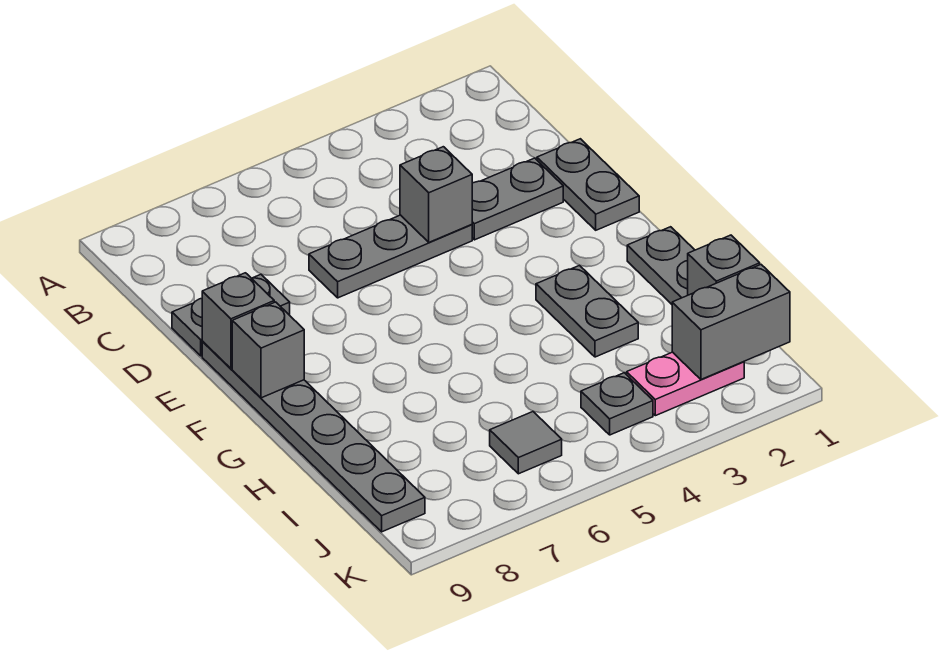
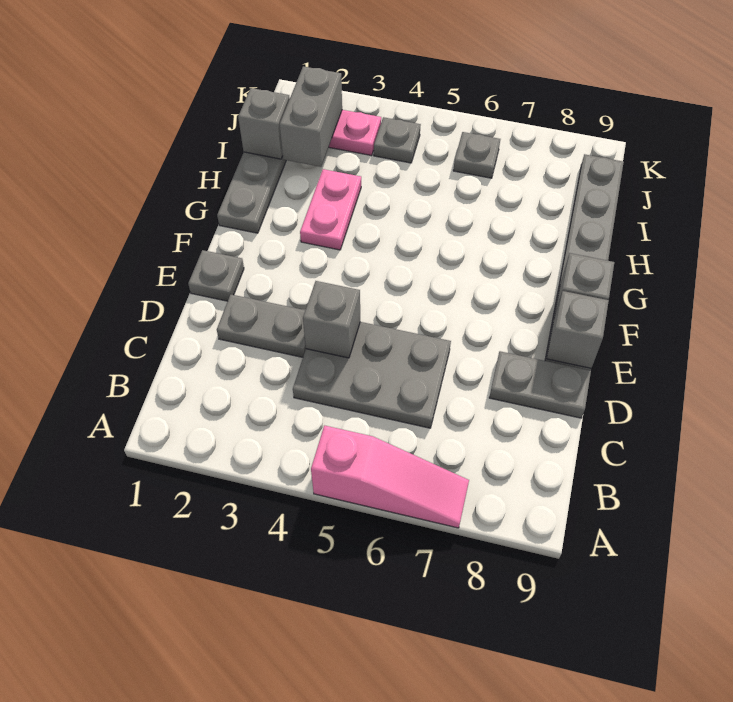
none -> pink 1x3 slope [311,426,469,528]
grey 1x2 plate [537,139,639,230] -> grey 1x1 plate [188,250,244,301]
grey 1x3 plate [309,215,472,298] -> grey 2x3 plate [293,322,451,428]
grey 1x2 plate [536,265,638,357] -> pink 1x2 plate [300,169,361,250]
grey 1x2 brick [672,265,790,379] -> grey 1x2 brick turned to [280,66,342,167]
grey 1x1 tile [490,412,562,474] -> grey 1x1 plate [453,132,500,178]

